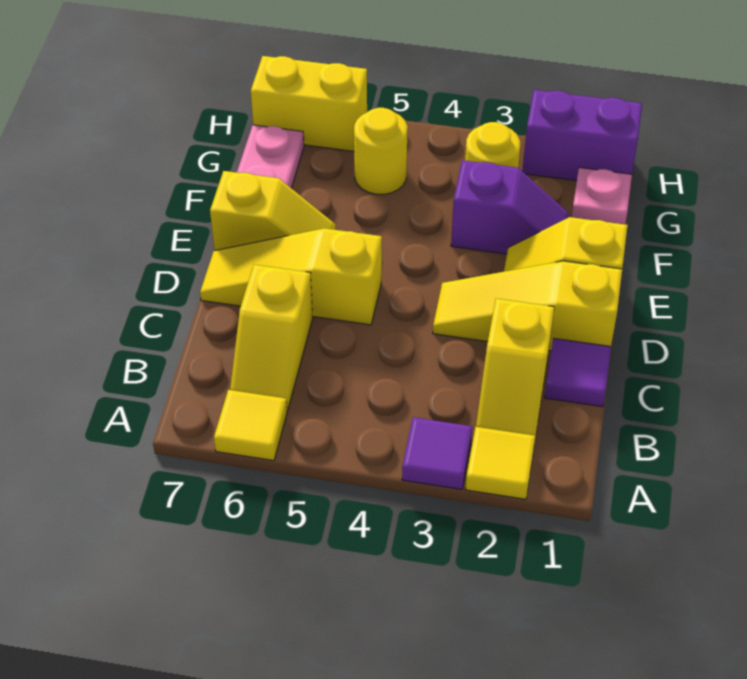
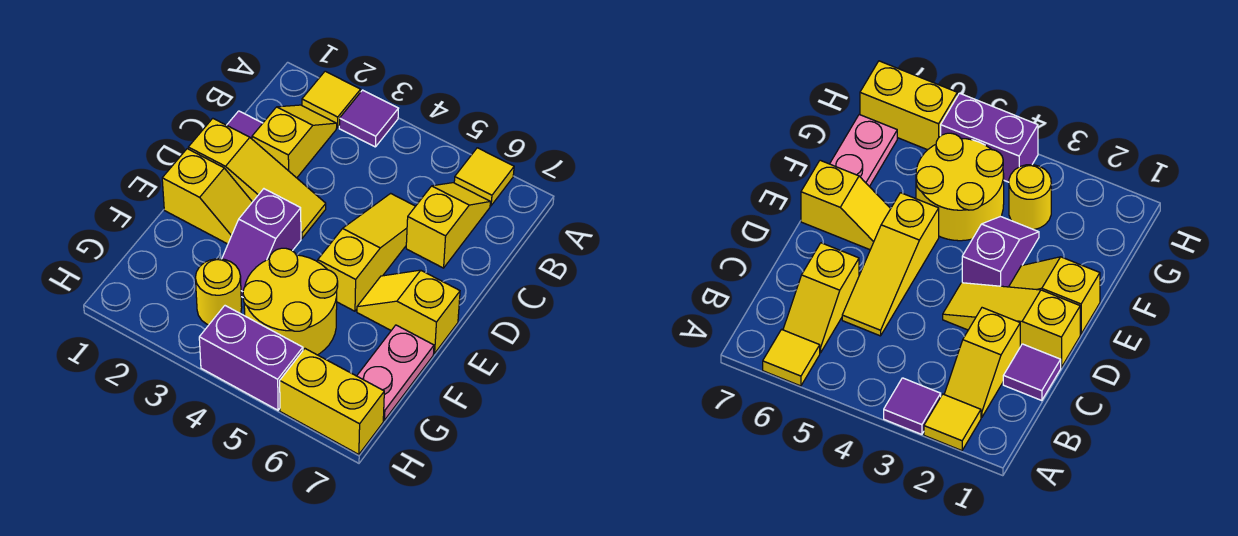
yellow 1x3 slope [200,228,382,325] -> yellow 1x3 slope turned to [318,193,415,311]
purple 1x2 slope [451,160,569,254] -> purple 1x2 slope turned to [222,189,301,297]
pink 1x1 plate [572,168,632,224] -> none
yellow 1x1 round brick [354,108,408,195] -> yellow 2x2 round brick [243,248,338,355]
purple 1x2 brick [522,90,642,181] -> purple 1x2 brick moved to [199,306,303,410]

